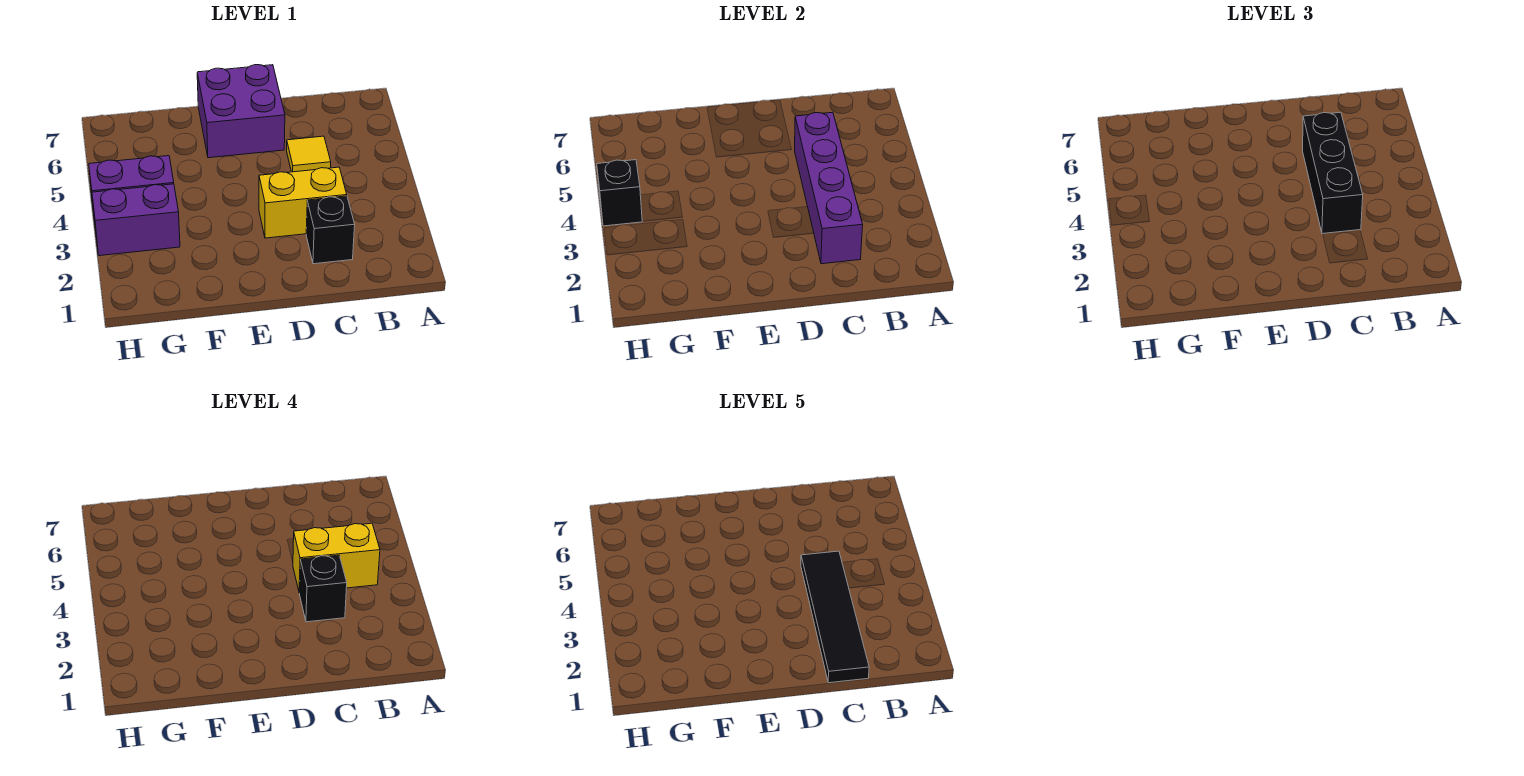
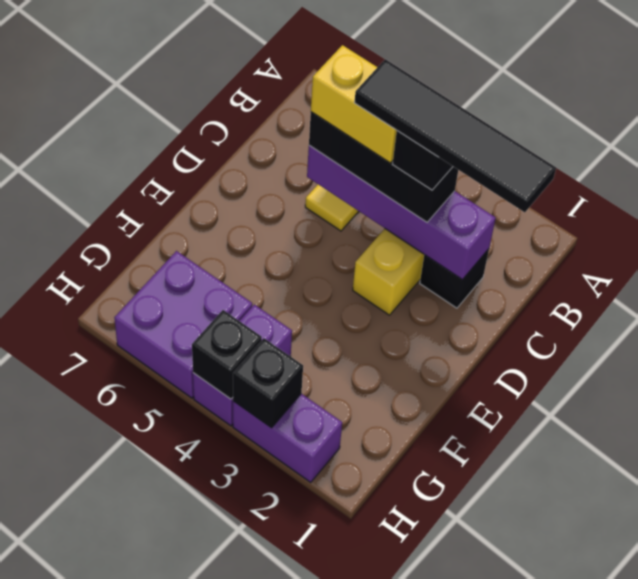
yellow 1x2 brick [293,523,380,593] -> yellow 1x2 brick turned to [311,45,397,163]
purple 2x2 brick [197,65,285,158] -> purple 2x2 brick moved to [114,251,252,398]
purple 1x2 brick [92,184,180,256] -> purple 1x2 brick turned to [233,394,342,482]
none -> black 1x1 brick [233,338,303,428]

